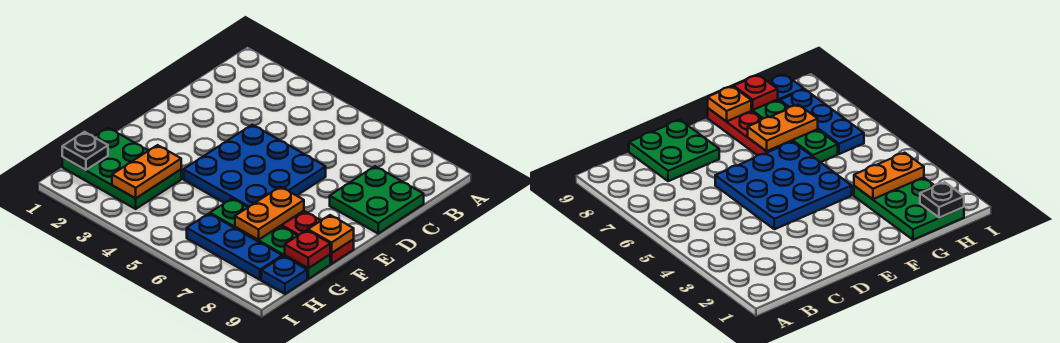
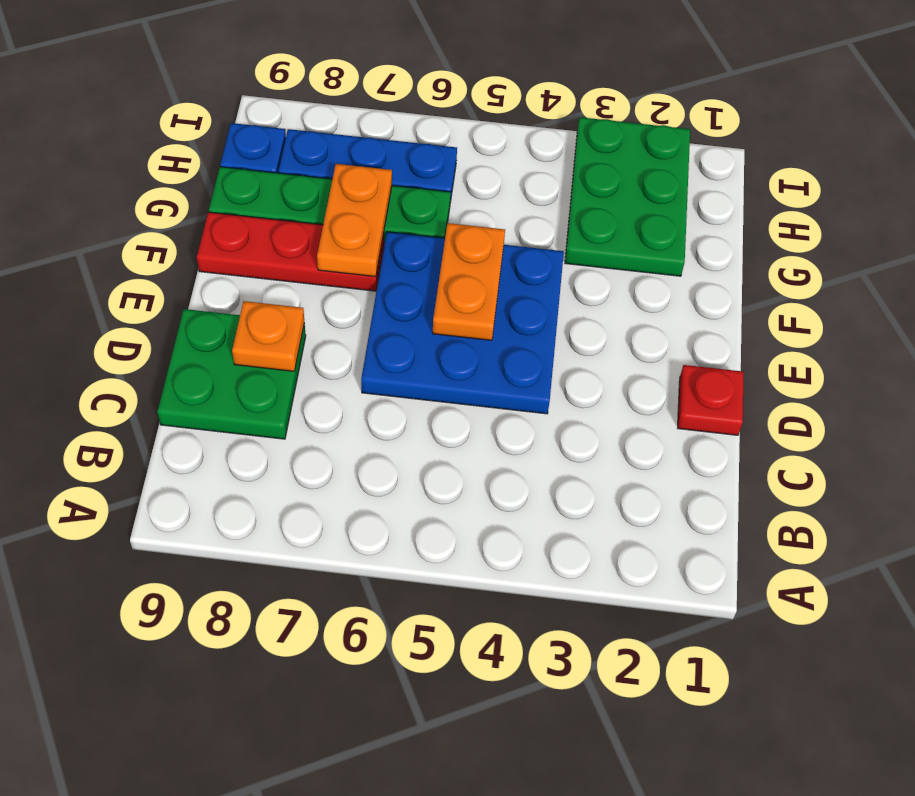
orange 1x1 plate [308,215,354,253] -> orange 1x1 plate moved to [232,301,304,371]
green 2x3 plate [62,128,181,209] -> green 2x3 plate turned to [565,117,690,276]
orange 1x2 plate [112,145,181,198] -> orange 1x2 plate moved to [433,223,505,340]
red 1x1 plate [285,230,330,268] -> red 1x1 plate moved to [678,365,744,435]
black 1x1 plate [62,132,108,170] -> none

